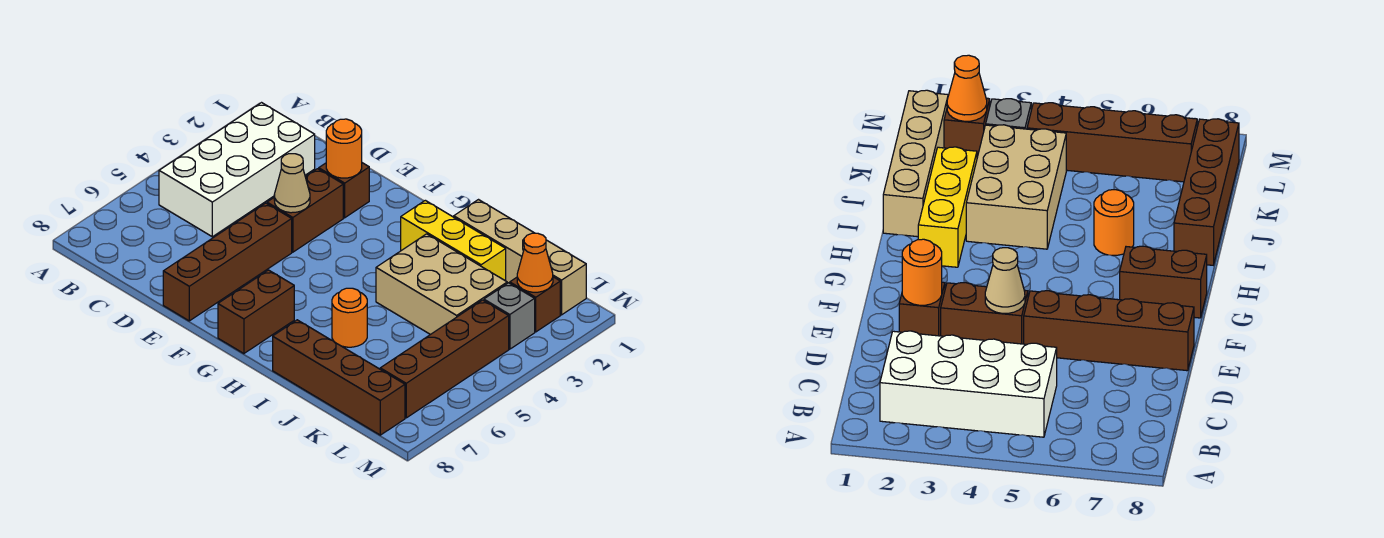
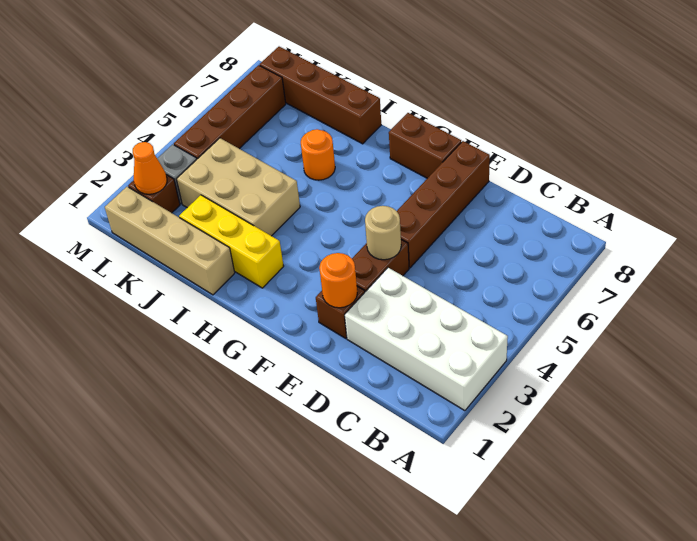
white 2x4 brick [159,103,315,237] -> white 2x4 brick turned to [345,268,508,411]
tan 1x1 cone [274,154,310,213] -> tan 1x1 round brick [365,206,401,260]
brown 1x2 brick [218,270,294,354] -> brown 1x2 brick turned to [389,113,461,178]

